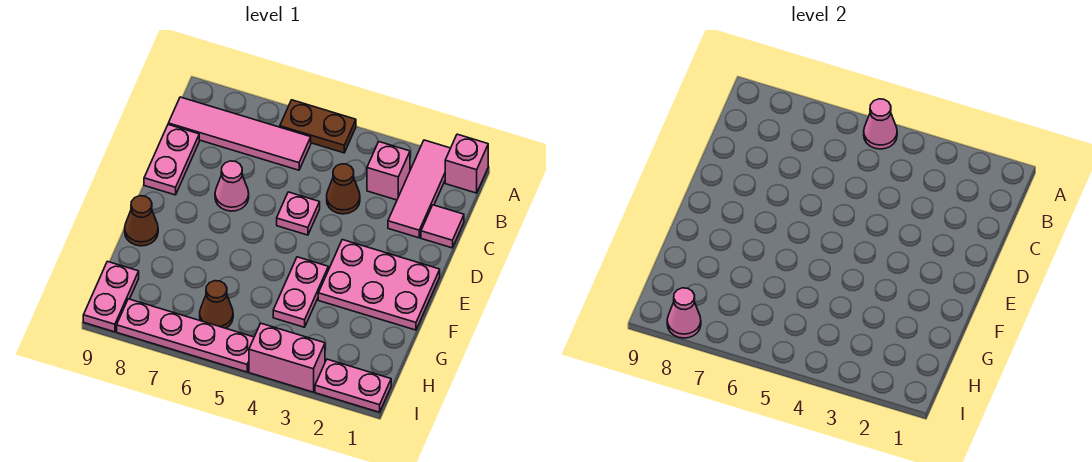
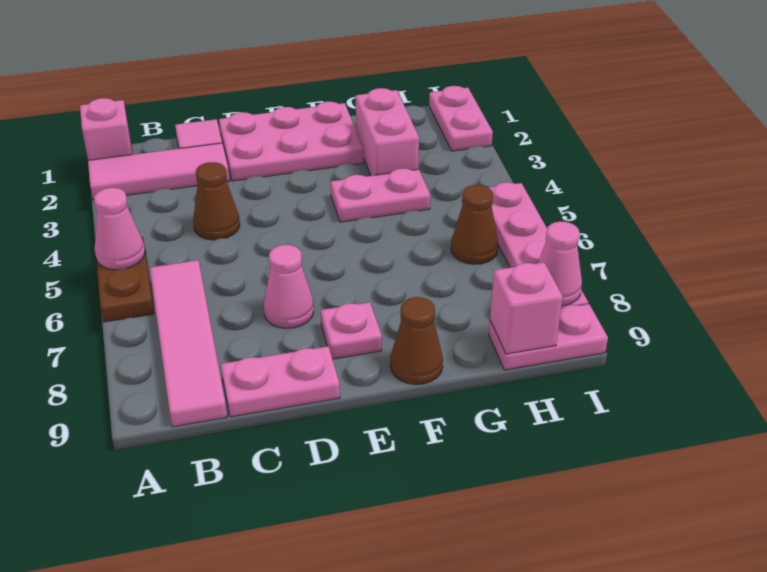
pink 1x1 brick [367,142,410,200] -> pink 1x1 brick moved to [490,262,563,354]
pink 1x1 plate [277,192,320,235] -> pink 1x1 plate moved to [321,302,382,359]
pink 2x3 plate [318,240,440,330] -> pink 2x3 plate turned to [219,102,363,181]
pink 1x2 brick [249,323,325,392] -> pink 1x2 brick moved to [356,88,419,176]

